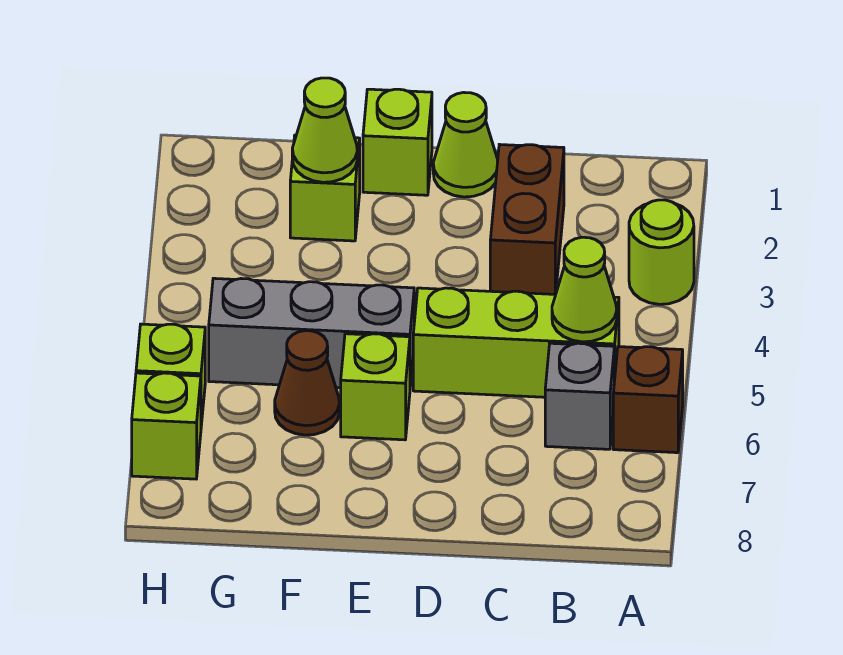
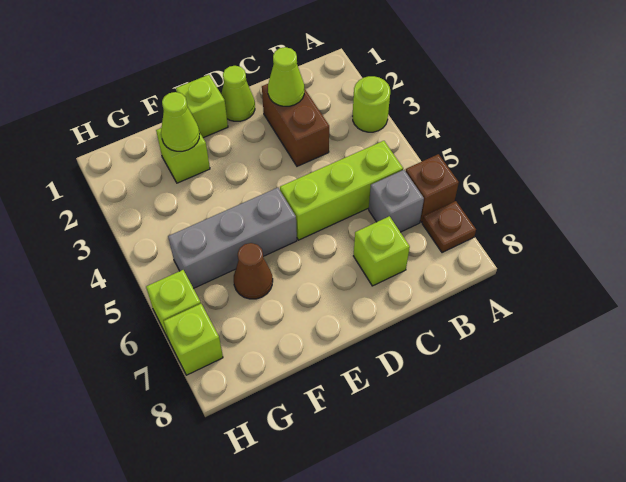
none -> brown 1x1 plate [422,201,476,253]
lime 1x1 cone [552,237,617,342] -> lime 1x1 cone moved to [268,47,305,106]
lime 1x1 brick [341,334,410,440] -> lime 1x1 brick moved to [354,216,410,286]

